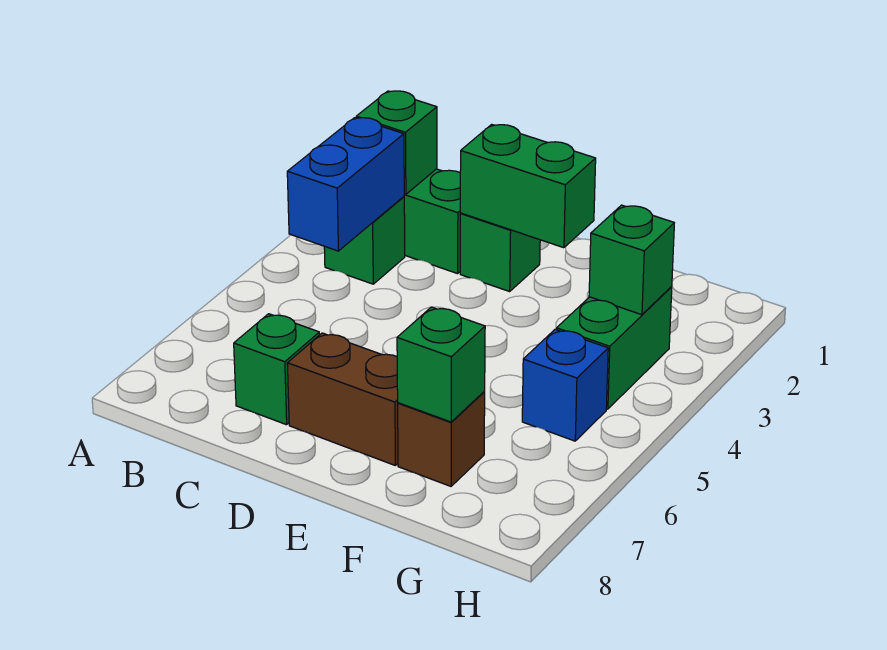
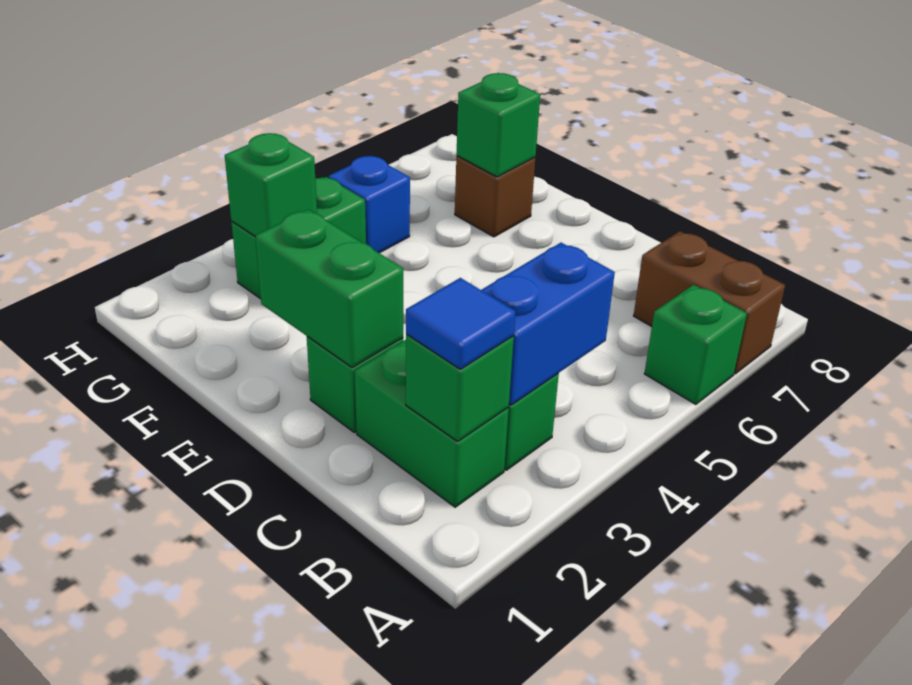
none -> blue 1x1 tile [406,278,516,369]
green 1x1 brick [234,314,319,425] -> green 1x1 brick moved to [644,285,747,404]
brown 1x2 brick [287,333,398,466] -> brown 1x2 brick moved to [634,231,785,374]

